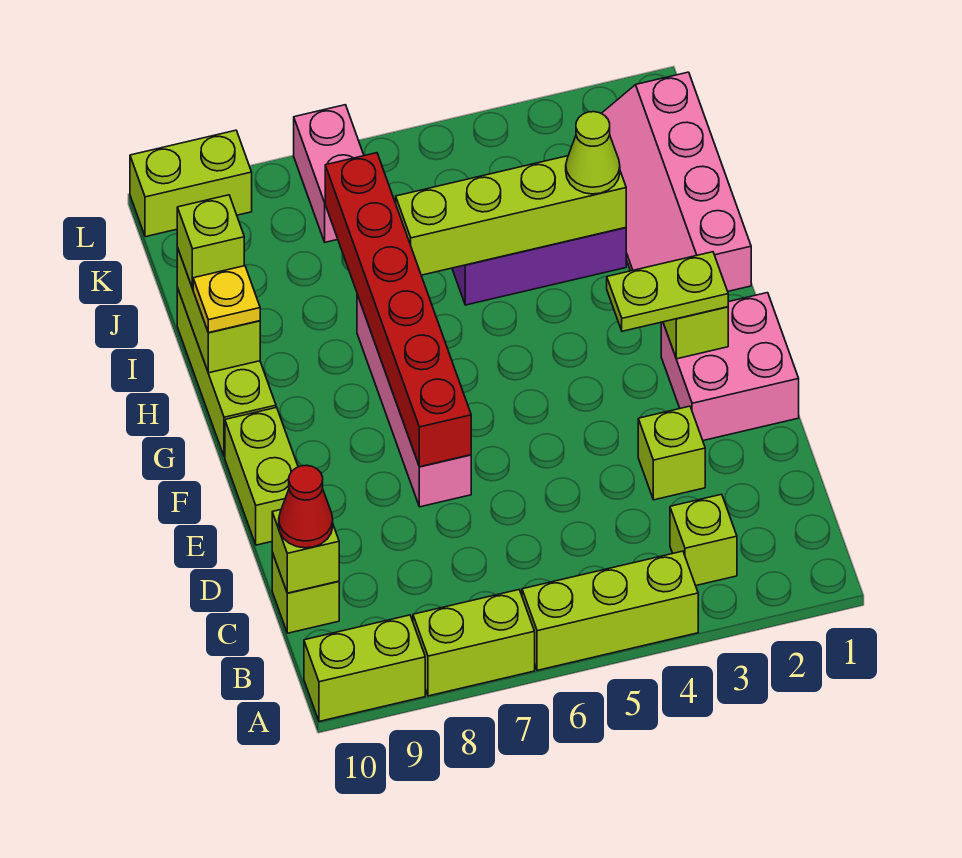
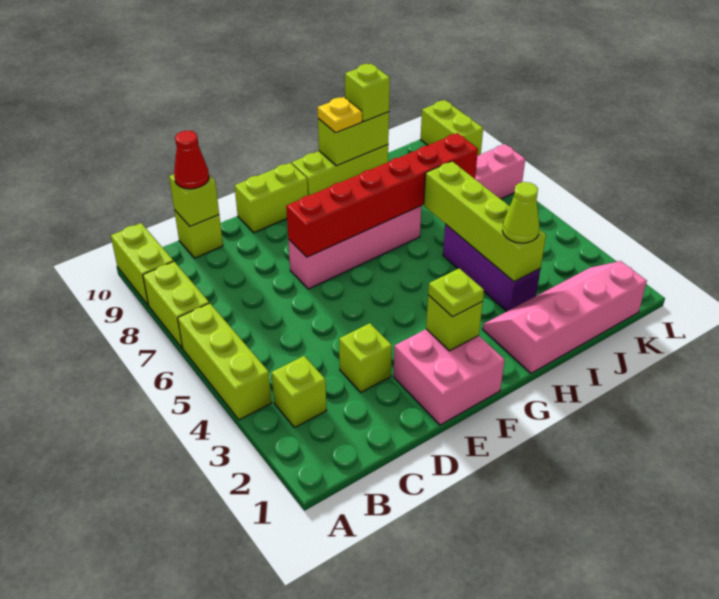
lime 1x2 plate [607,252,728,331] -> lime 1x1 plate [428,268,484,317]

